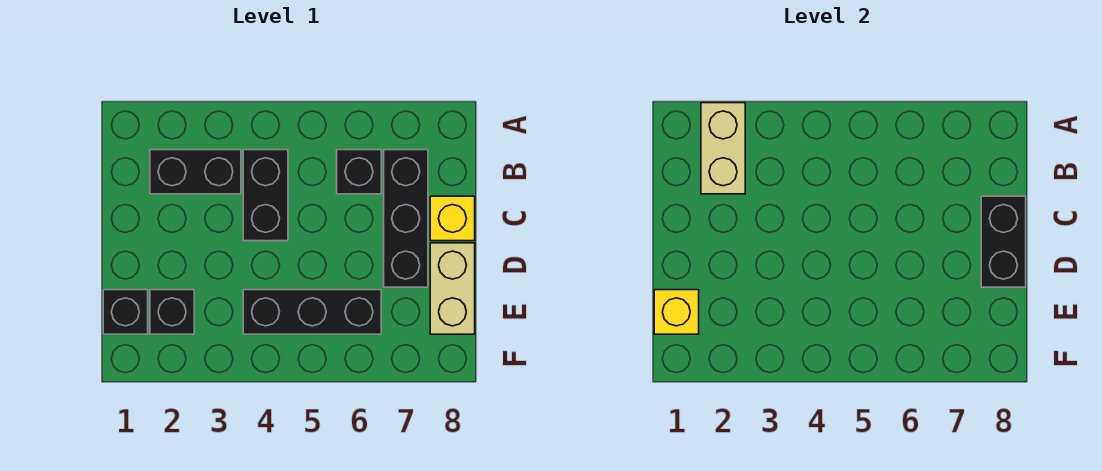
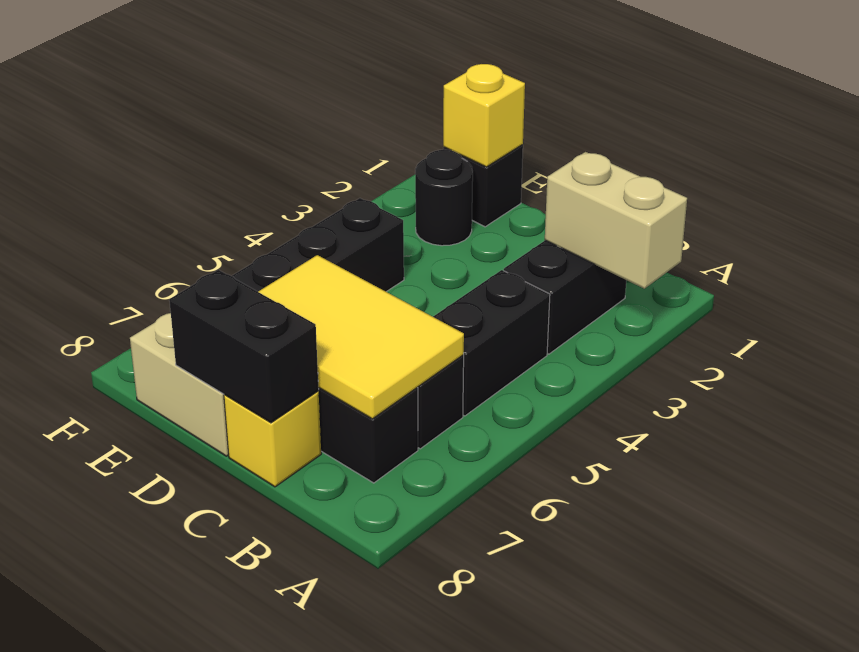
black 1x2 brick [243,150,288,241] -> black 1x2 brick turned to [433,270,550,416]
none -> yellow 2x3 tile [258,255,464,419]
black 1x1 brick [150,290,194,334] -> black 1x1 round brick [415,150,473,246]

